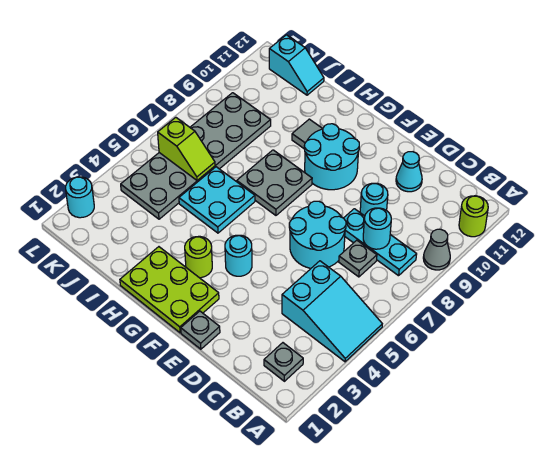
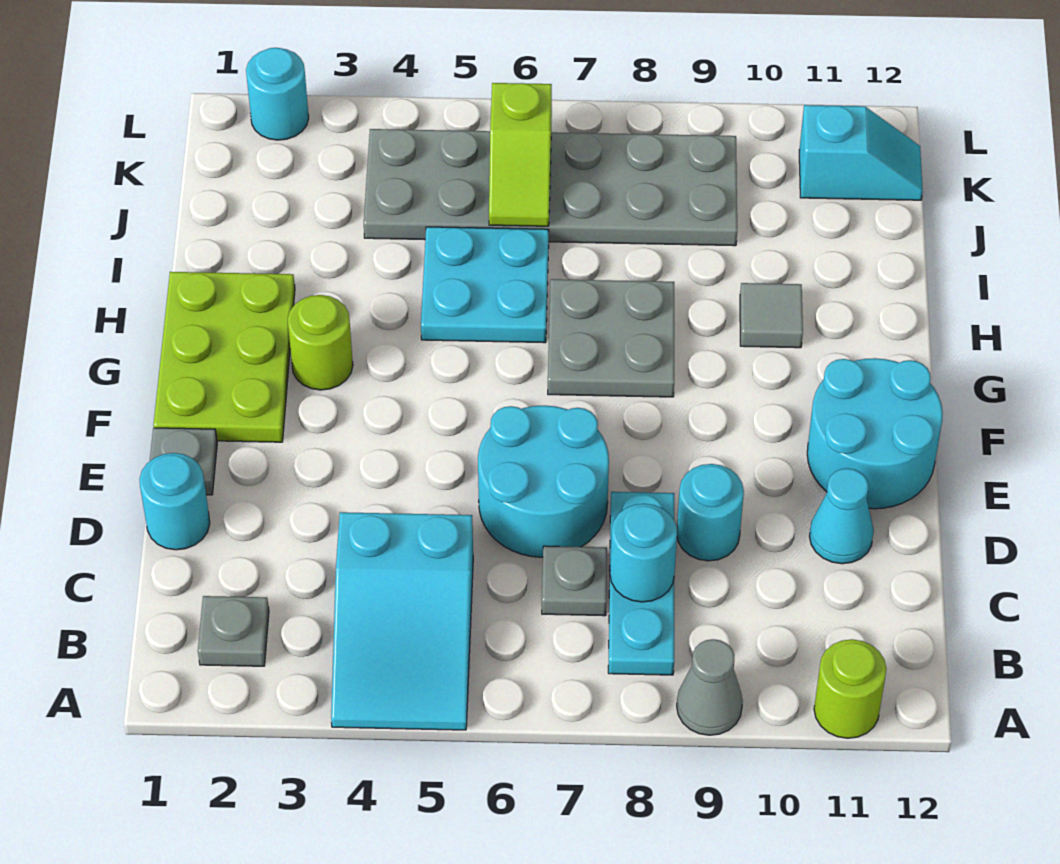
cyan 1x1 round brick [225,235,252,276] -> cyan 1x1 round brick moved to [140,453,210,550]
cyan 2x2 round brick [304,124,359,190] -> cyan 2x2 round brick moved to [807,358,943,509]
cyan 1x2 slope [269,35,324,95] -> cyan 1x2 slope turned to [799,105,923,200]

